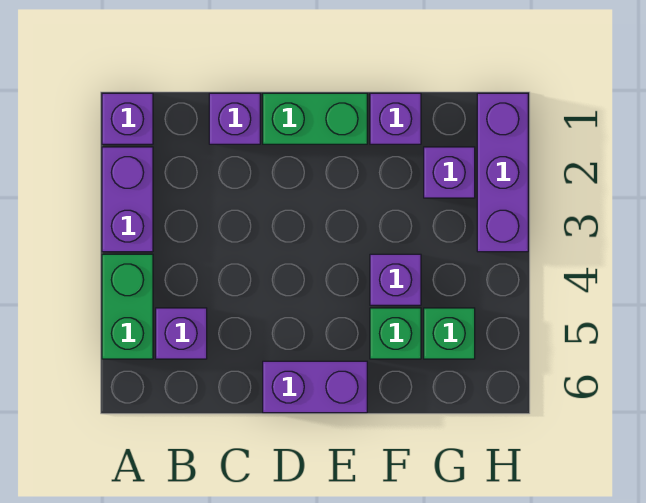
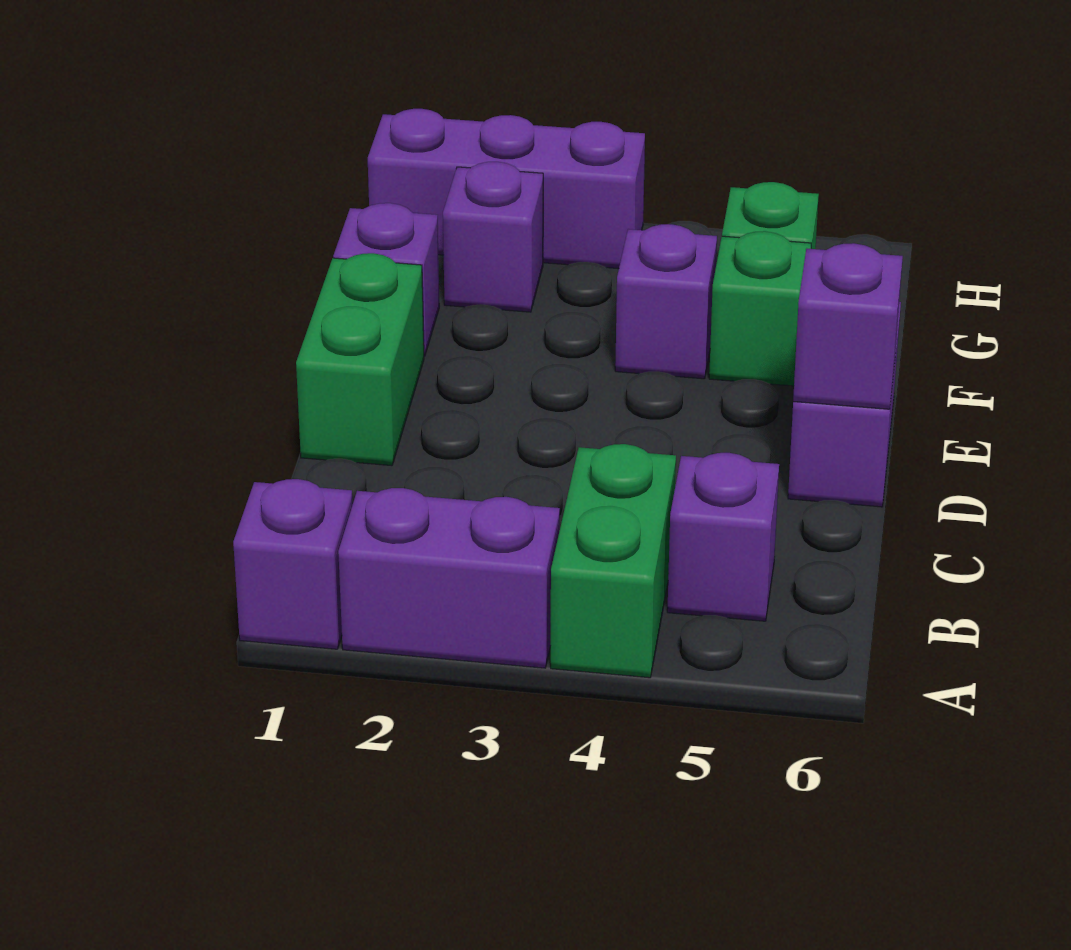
green 1x2 brick [102,254,153,359] -> green 1x2 brick turned to [551,444,676,678]
purple 1x1 brick [209,93,260,144] -> purple 1x1 brick moved to [793,243,903,409]

